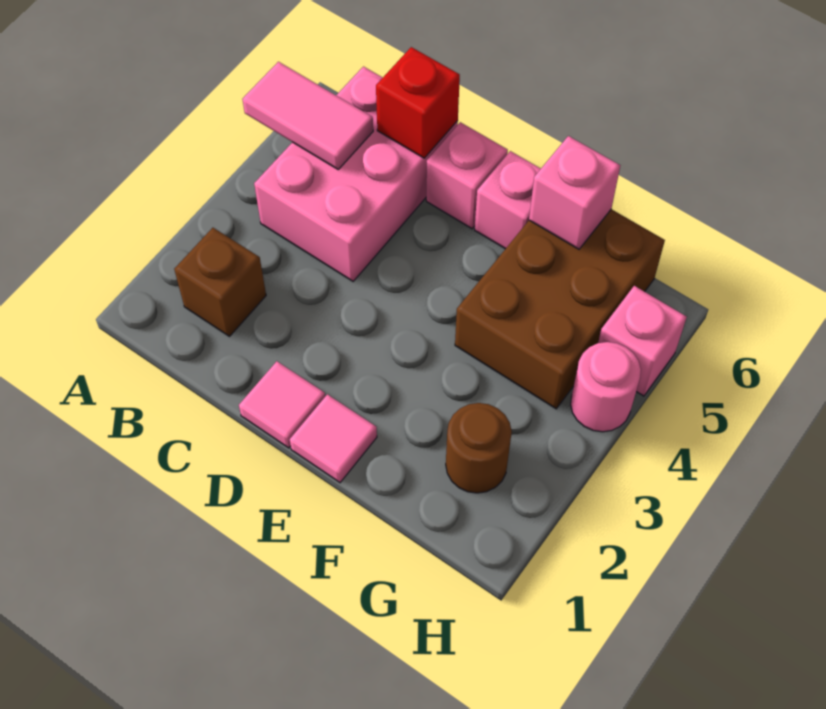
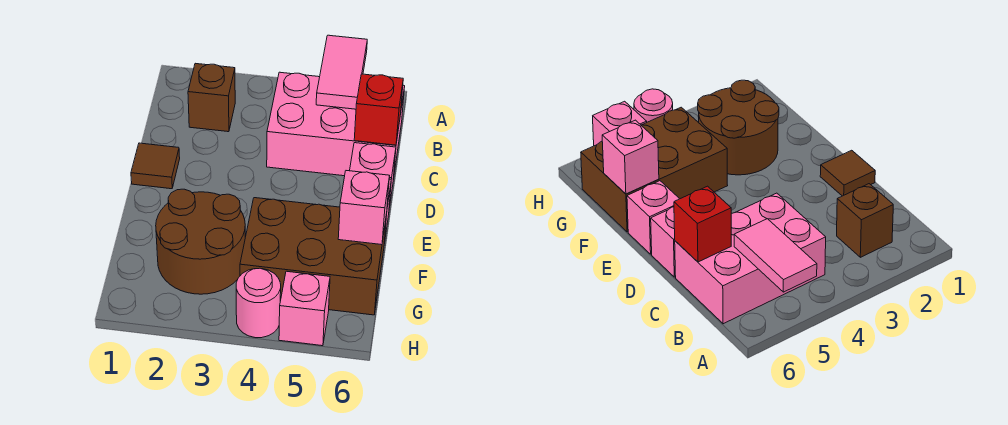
pink 1x1 tile [239,361,325,448] -> brown 1x1 tile [131,143,180,189]
pink 1x1 tile [290,394,377,483] -> none
brown 1x1 round brick [446,403,512,493] -> brown 2x2 round brick [156,189,245,294]

